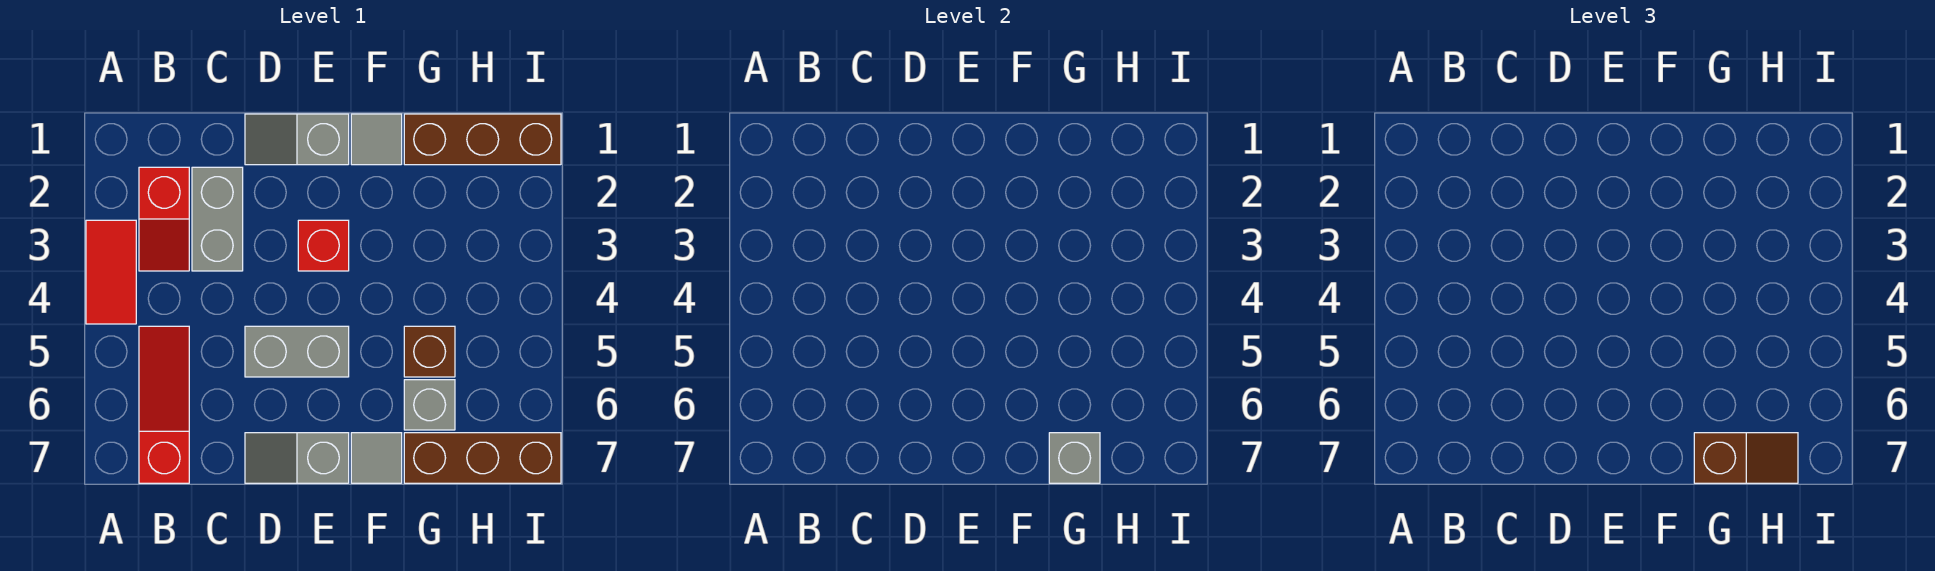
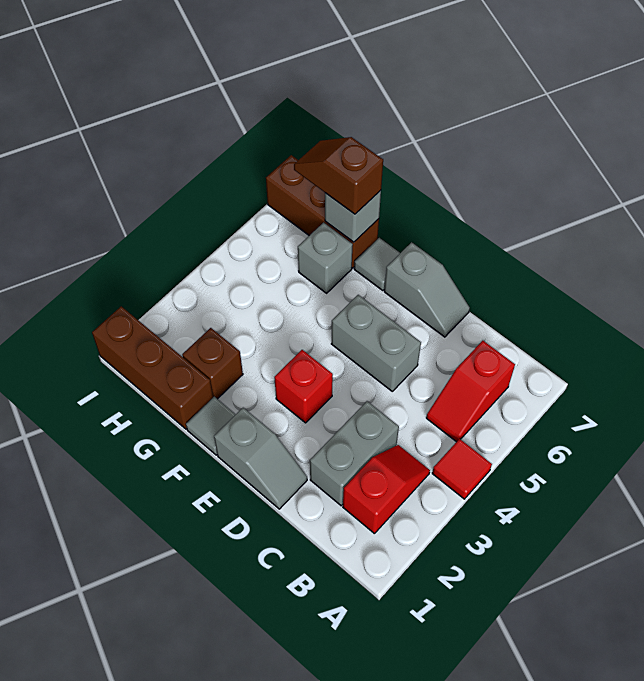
red 1x2 tile [86,220,136,324] -> red 1x1 tile [432,439,492,499]
red 1x3 slope [139,326,189,483] -> red 1x2 slope [426,341,515,442]
brown 1x1 brick [404,326,455,377] -> brown 1x1 brick moved to [182,328,243,399]

